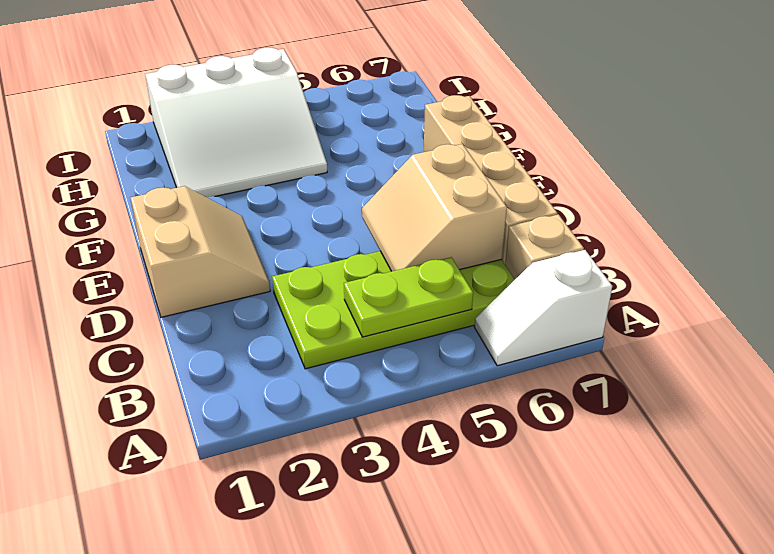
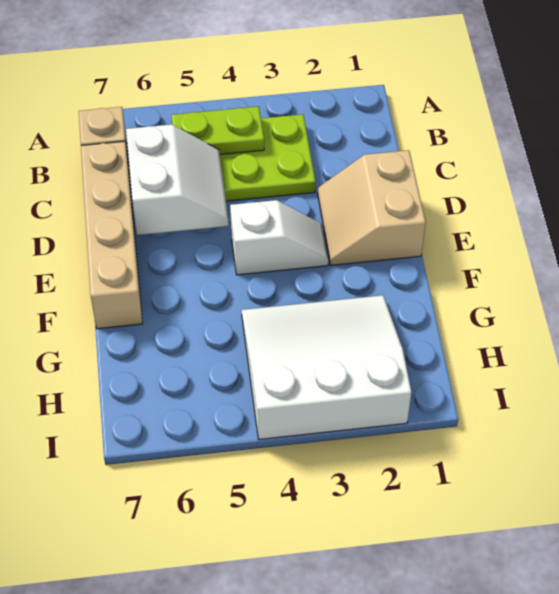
white 1x2 slope [474,250,612,366] -> white 1x2 slope moved to [230,200,328,275]
tan 2x2 slope [362,144,507,271] -> white 2x2 slope [126,124,229,235]

